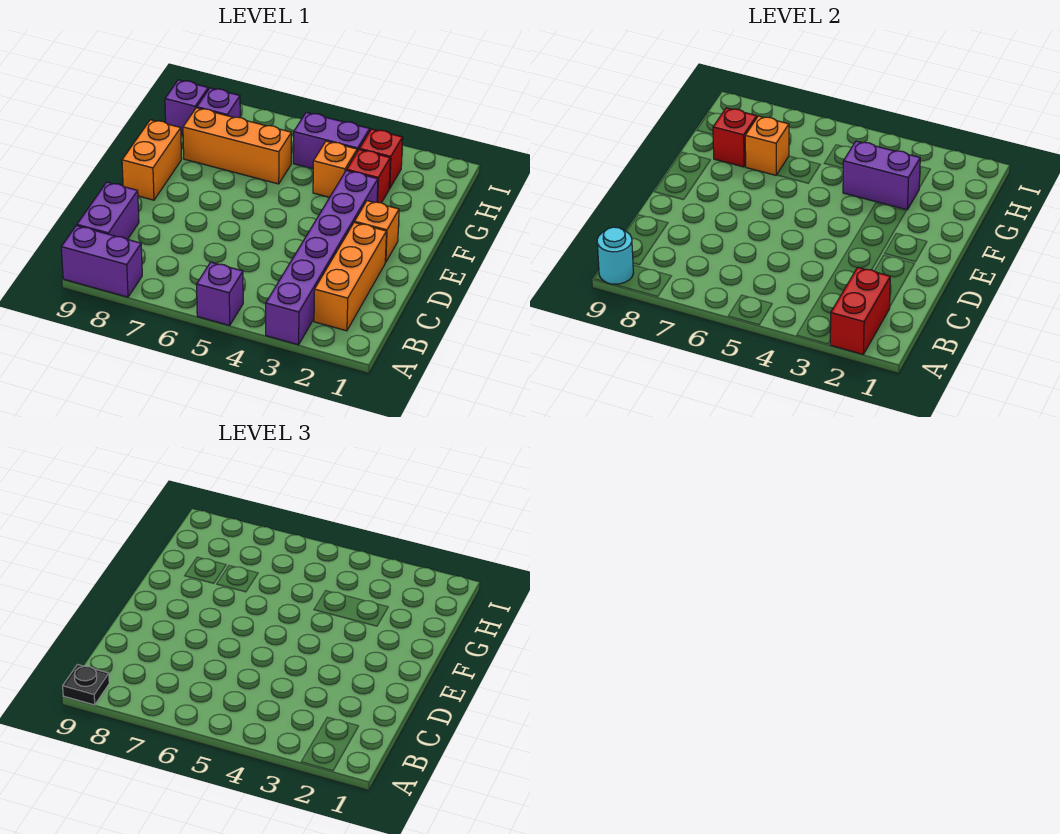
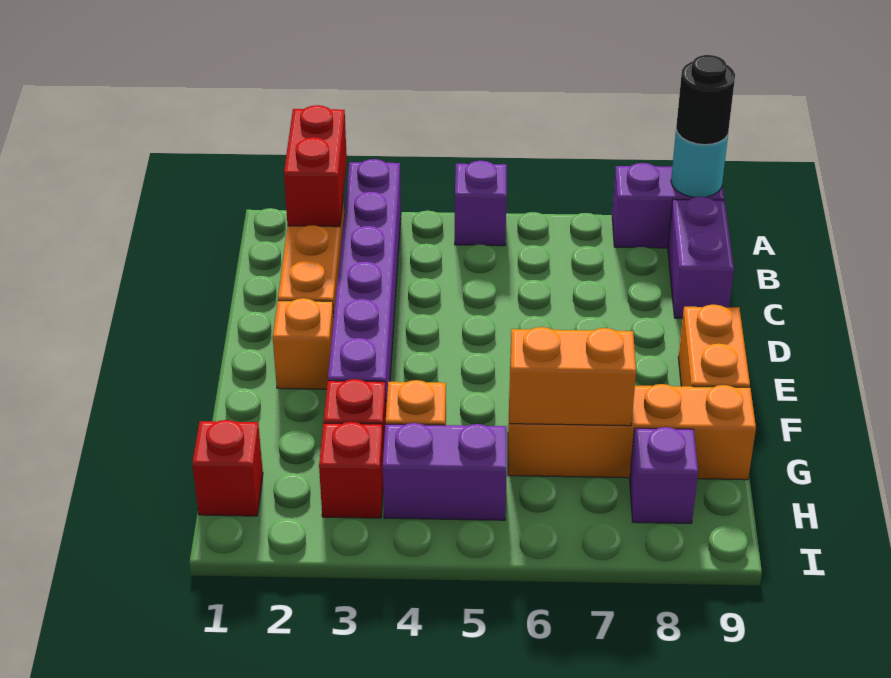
black 1x1 plate [63,665,109,705] -> black 1x1 round brick [676,55,735,145]
purple 1x2 brick [843,141,920,210] -> none
orange 1x3 brick [183,108,291,184] -> orange 1x4 brick [508,384,756,480]
orange 1x1 brick [745,116,789,175] -> orange 1x2 brick [510,327,636,426]
red 1x1 brick [713,108,757,167] -> red 1x1 brick moved to [192,420,263,516]
purple 1x1 brick [165,80,208,135] -> none

